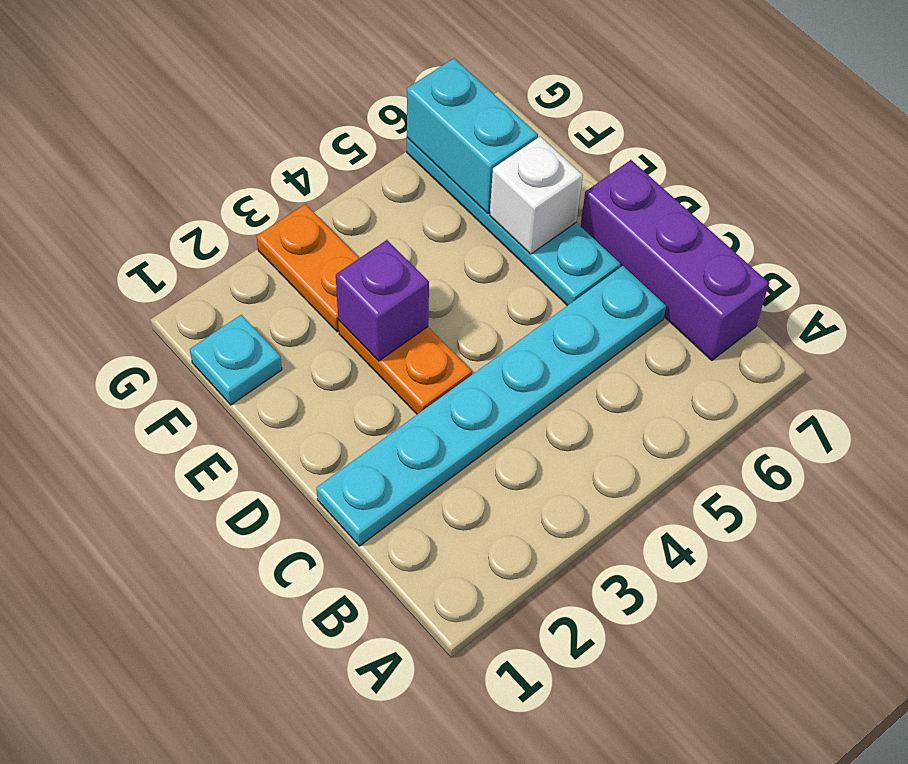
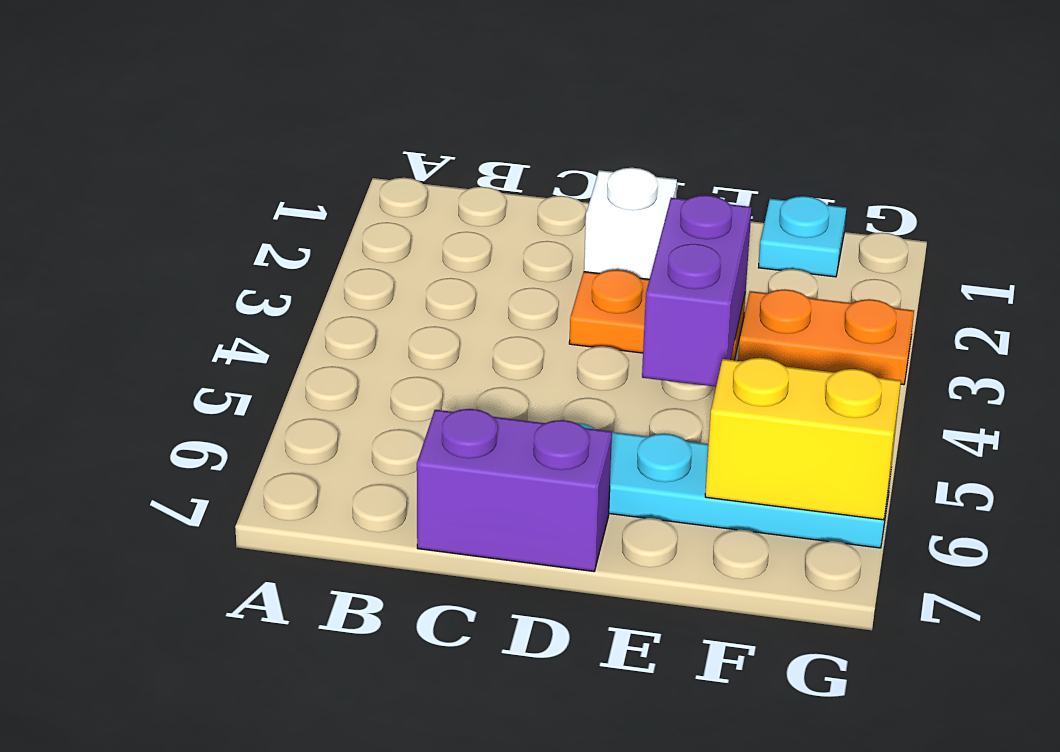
purple 1x3 brick [581,160,769,361] -> purple 1x2 brick [417,409,612,571]
cyan 1x6 plate [316,266,666,546] -> none
purple 1x1 brick [336,240,429,361] -> purple 1x2 brick [642,195,752,387]
white 1x1 brick [490,137,583,254] -> white 1x1 brick moved to [584,168,677,279]
cyan 1x2 brick [407,58,538,214] -> yellow 1x2 brick [705,358,901,520]

